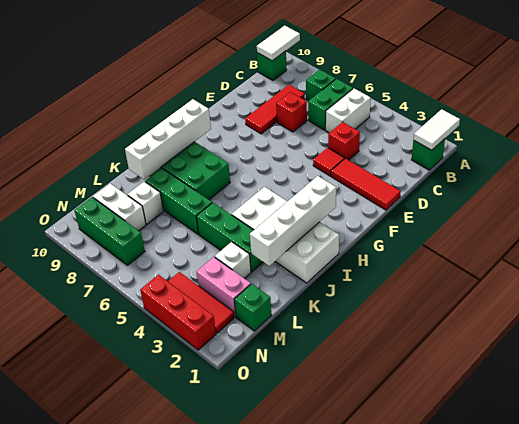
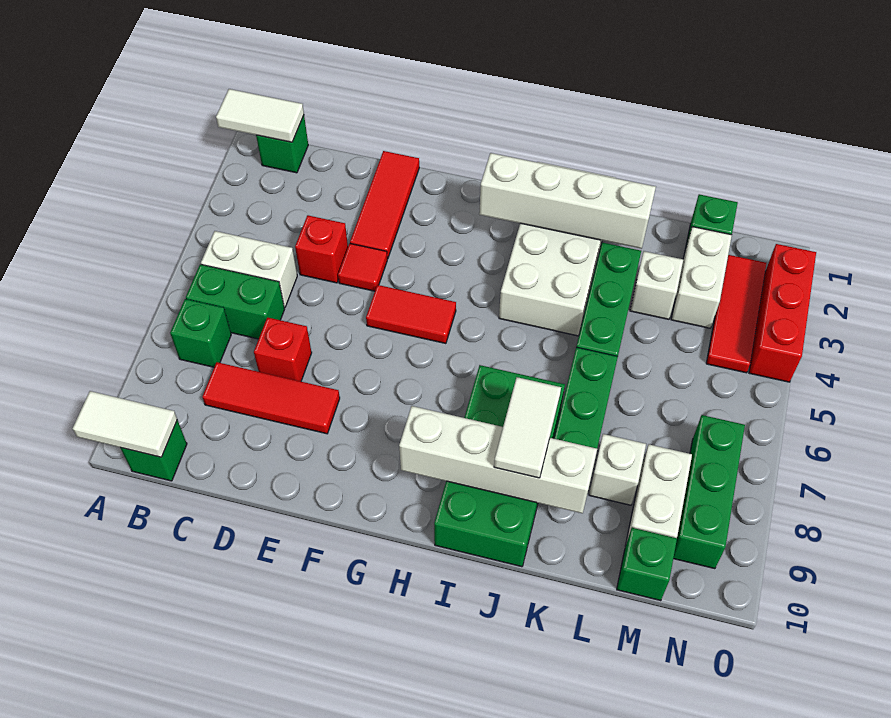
none -> red 1x2 tile [366,285,456,344]
none -> white 1x2 tile [494,377,561,478]
pink 1x2 brick [196,257,251,317] -> white 1x2 brick [671,227,732,328]
none -> green 1x1 brick [617,528,677,601]

